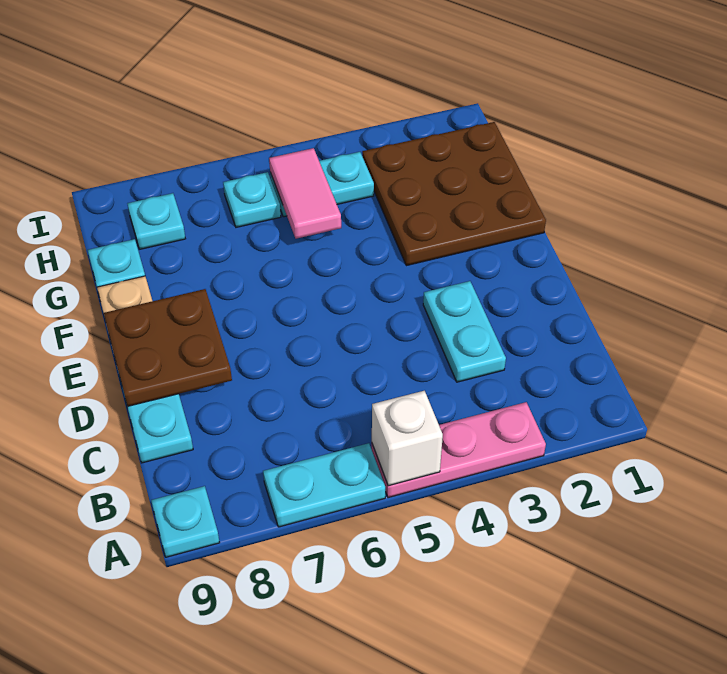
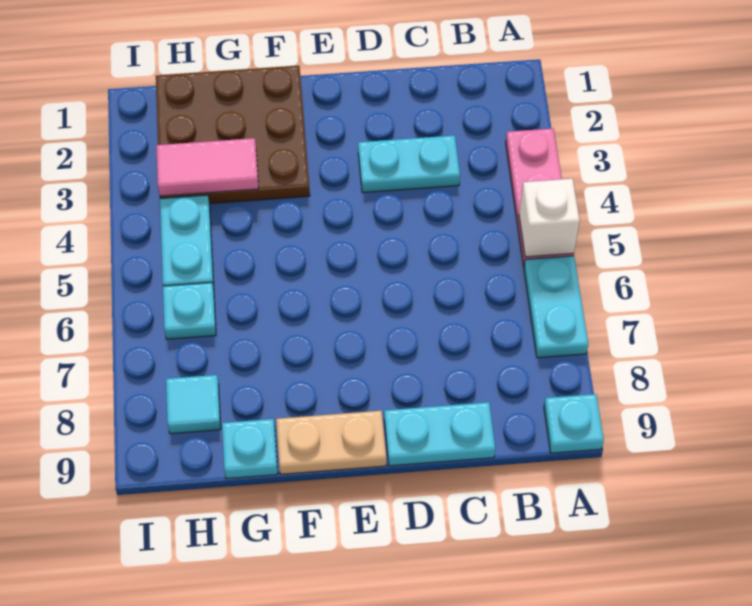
brown 2x2 plate [104,289,232,407] -> none
pink 1x2 tile [269,148,341,239] -> pink 1x2 tile moved to [156,138,259,196]
cyan 1x1 plate [127,193,185,249] -> cyan 1x1 tile [166,375,221,434]

